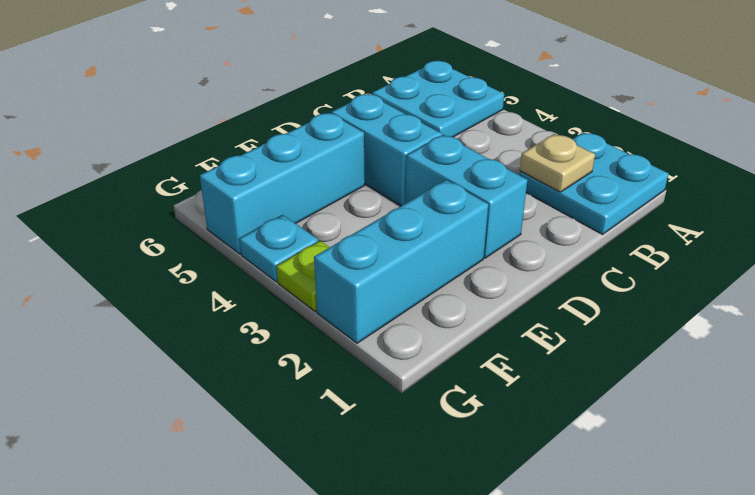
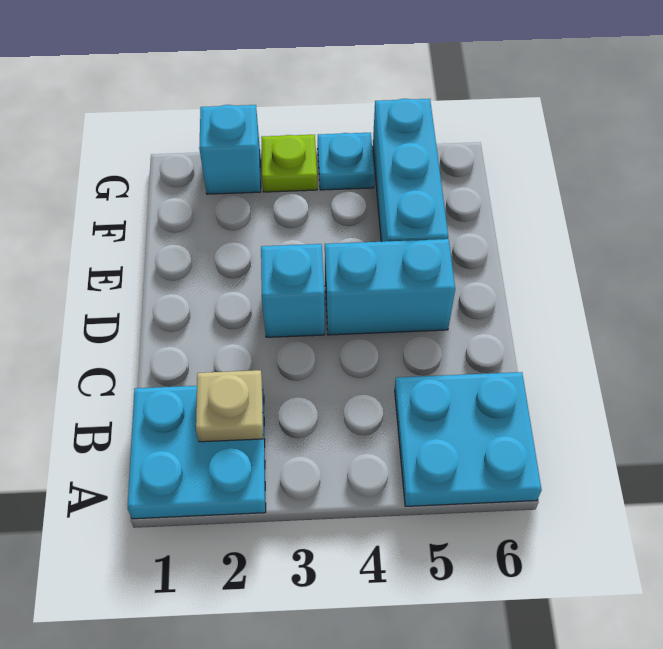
cyan 1x2 brick [406,135,527,258] -> cyan 1x1 brick [261,244,325,337]
cyan 1x3 brick [314,180,488,343] -> cyan 1x1 brick [199,105,261,194]

